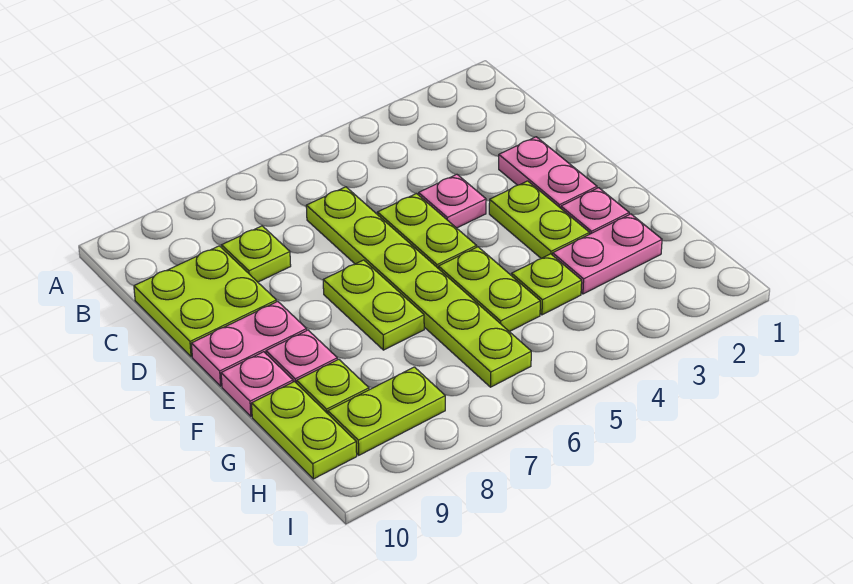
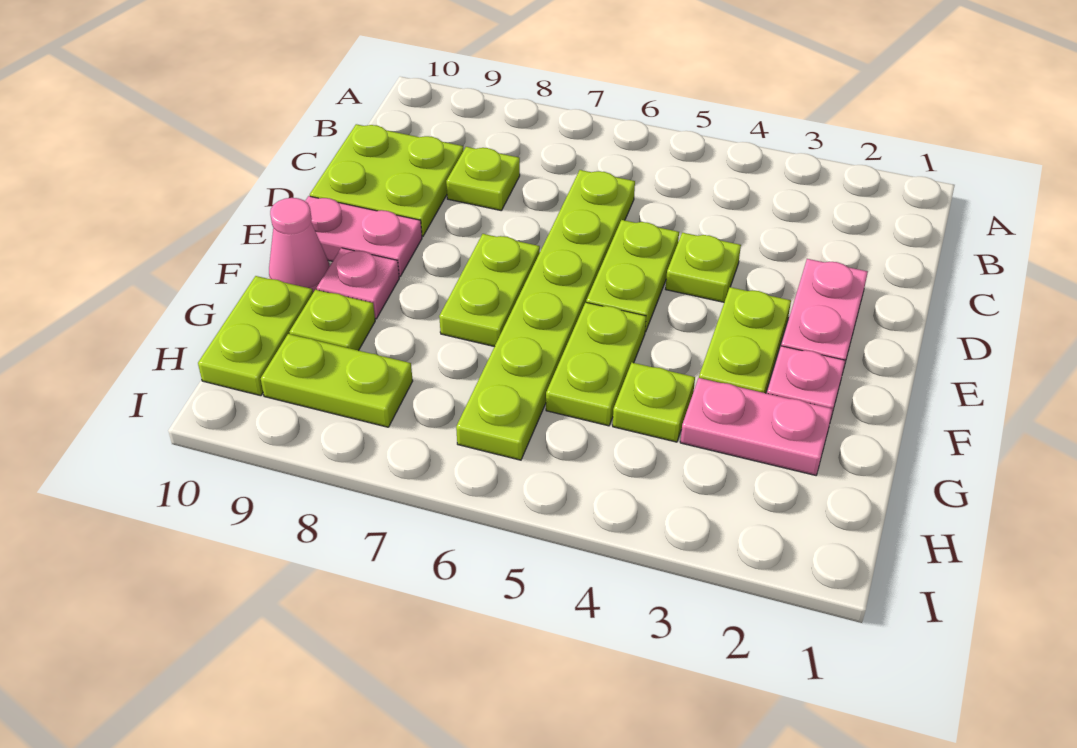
pink 1x1 plate [419,174,486,228] -> lime 1x1 plate [666,233,741,302]
pink 1x1 plate [221,352,293,416] -> pink 1x1 cone [269,198,329,293]

